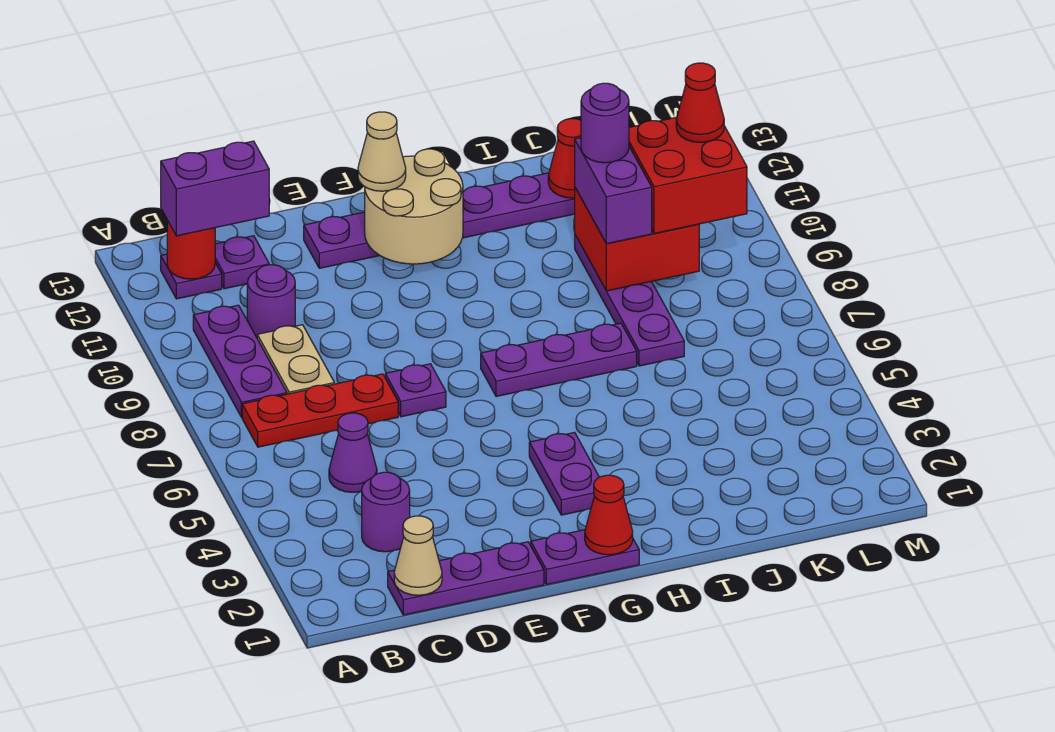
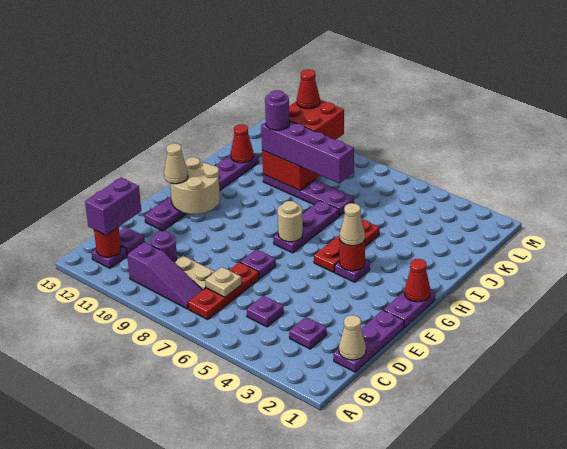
purple 1x3 plate [193,305,287,417] -> purple 1x3 slope [127,242,202,309]
purple 1x1 round brick [362,472,410,552] -> purple 1x1 plate [289,317,327,349]
purple 1x1 cone [329,413,377,492] -> purple 1x1 plate [247,296,284,327]
none -> tan 1x1 plate [205,267,242,297]
purple 1x2 plate [529,432,599,515] -> purple 1x1 plate [335,260,370,282]
none -> red 1x1 round brick [340,240,365,271]
none -> tan 1x1 cone [339,203,365,246]
none -> red 1x3 plate [314,220,380,272]
none -> tan 1x1 round brick [278,201,303,242]
purple 1x2 brick [575,138,652,244] -> purple 1x4 brick [261,121,354,184]

